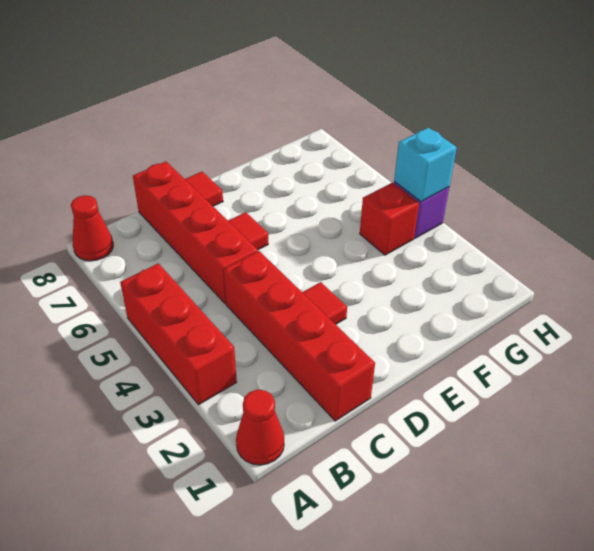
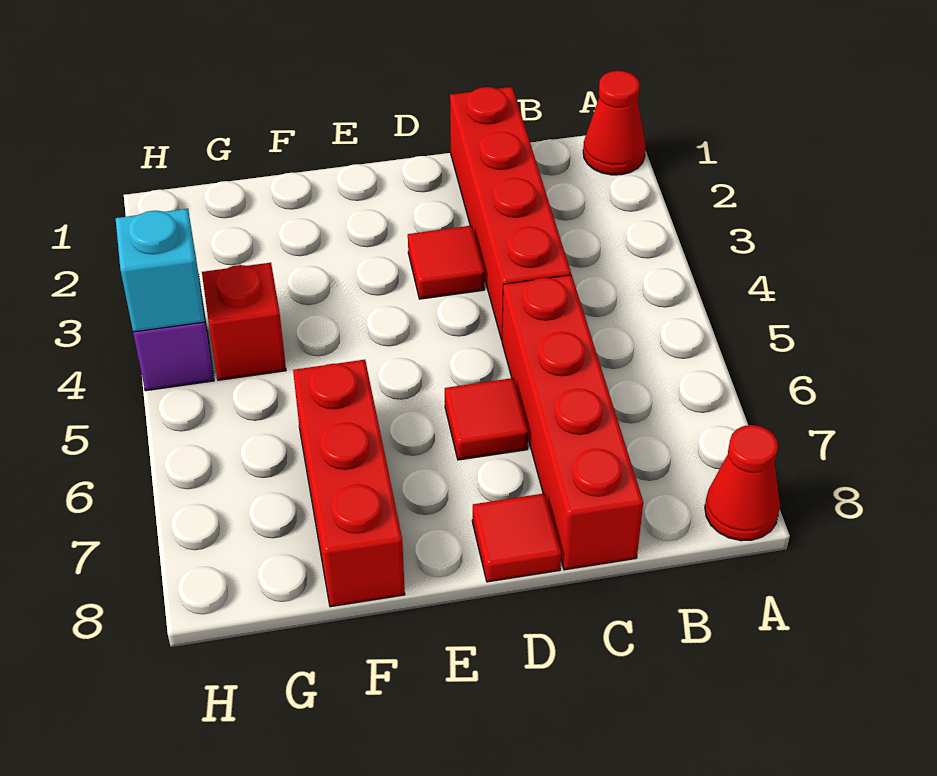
red 1x3 brick [120,263,237,405] -> red 1x3 brick moved to [293,360,405,607]

